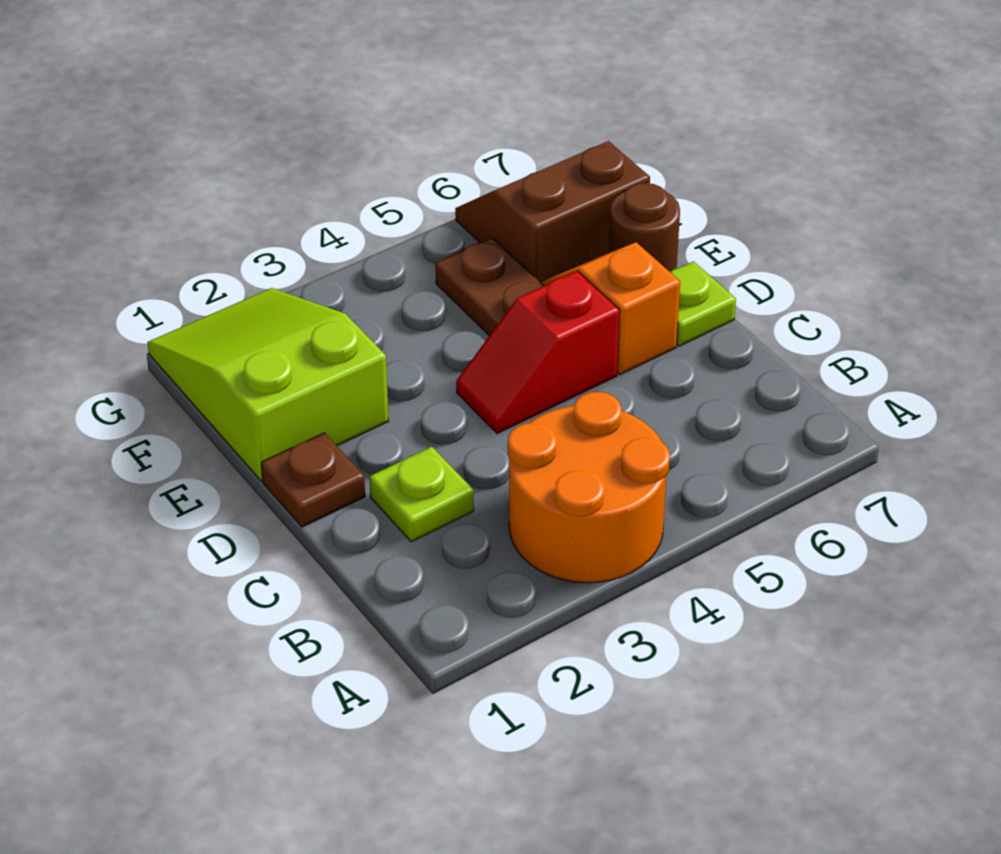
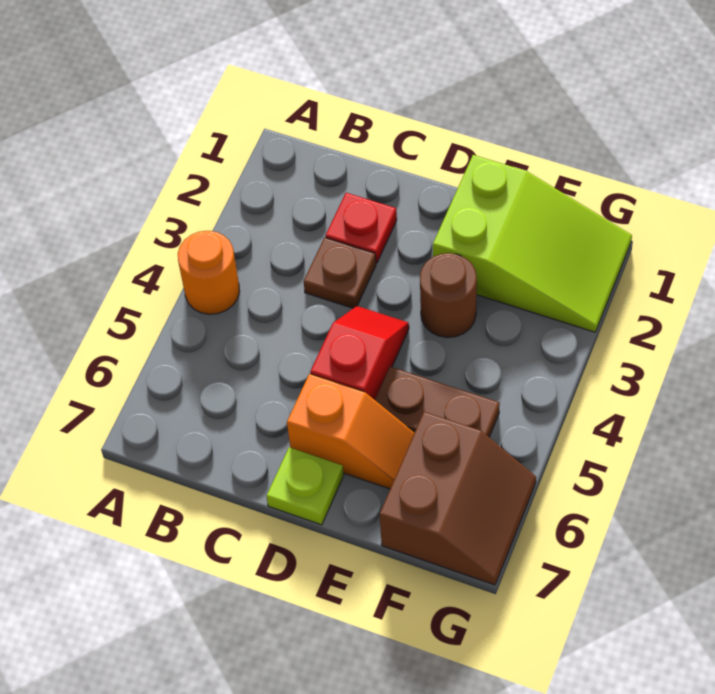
orange 2x2 round brick [508,392,670,583] -> orange 1x1 round brick [178,231,240,314]
lime 1x1 plate [369,447,474,542] -> red 1x1 plate [326,193,397,263]
brown 1x1 plate [261,433,365,527] -> brown 1x1 plate moved to [304,238,376,308]
brown 1x1 round brick [609,183,680,272] -> brown 1x1 round brick moved to [420,253,477,338]

